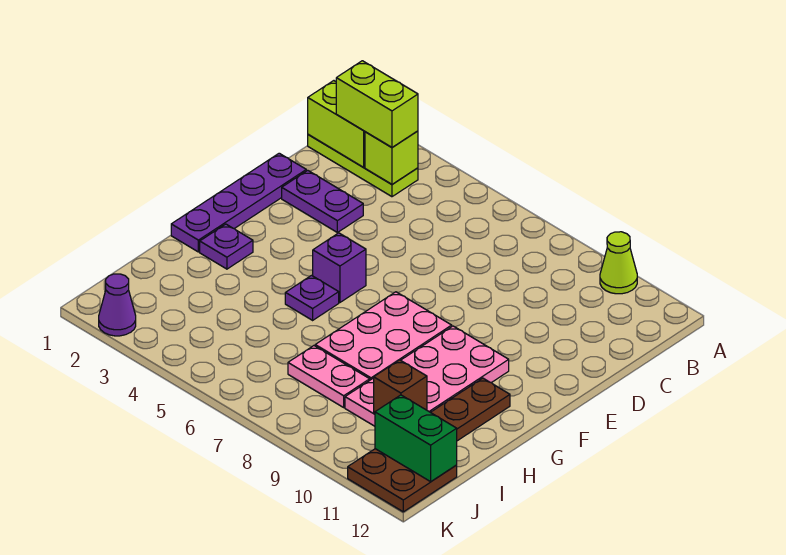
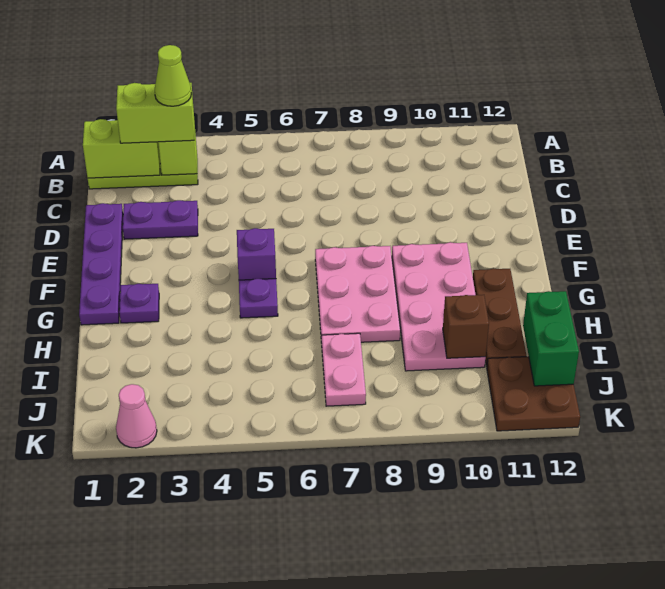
lime 1x1 cone [600,232,637,294] -> lime 1x1 cone moved to [155,45,191,106]
pink 1x2 plate [288,346,370,407] -> pink 1x2 plate turned to [322,333,366,406]
green 1x2 brick [375,395,457,482] -> green 1x2 brick turned to [523,291,579,386]
purple 1x1 cone [99,274,136,336] -> pink 1x1 cone [116,384,157,448]

